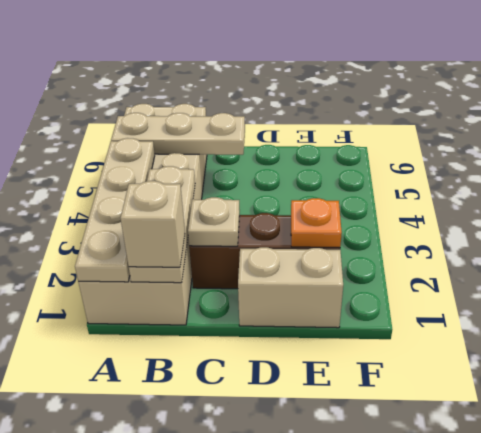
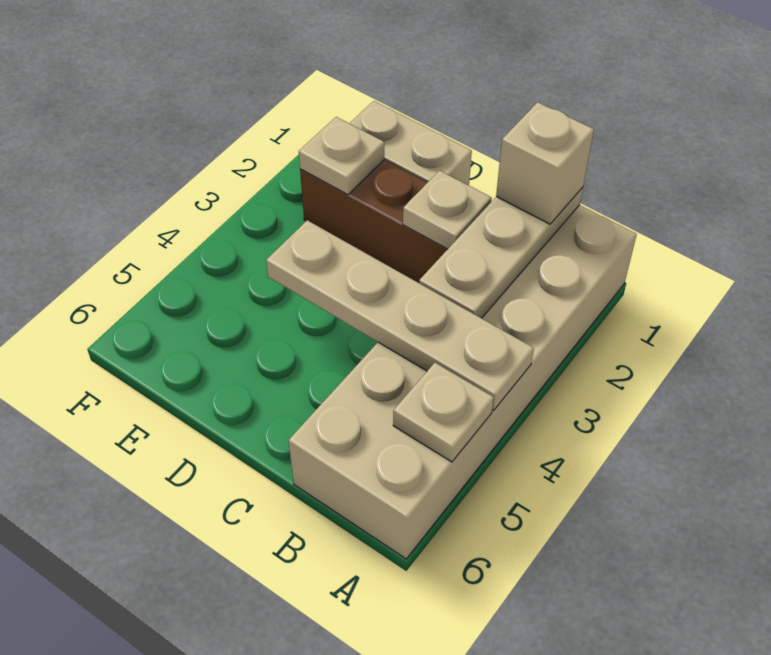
tan 1x4 plate [75,138,155,282] -> tan 1x4 plate turned to [266,220,534,410]
tan 1x3 plate [111,113,245,155] -> tan 1x1 plate [393,363,494,462]
orange 1x1 plate [291,198,342,248] -> tan 1x1 plate [299,117,384,195]

